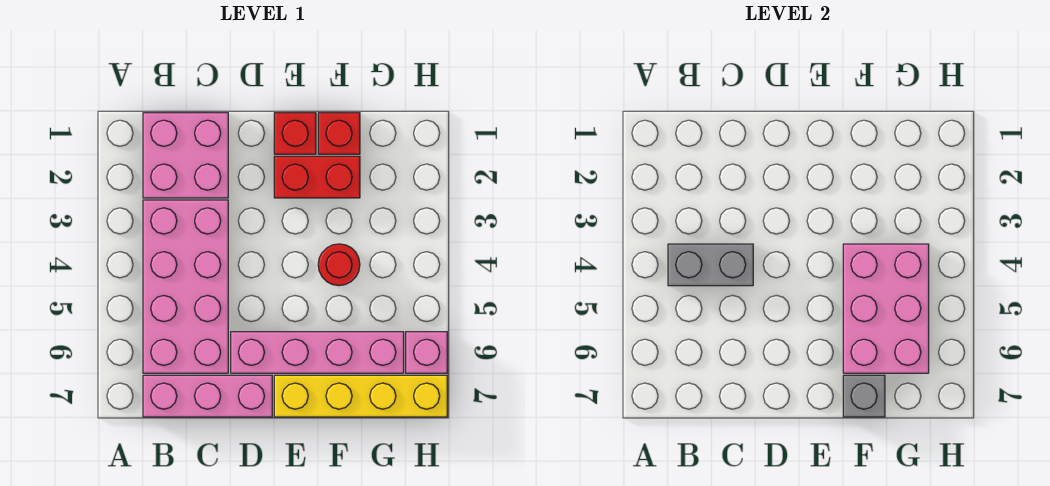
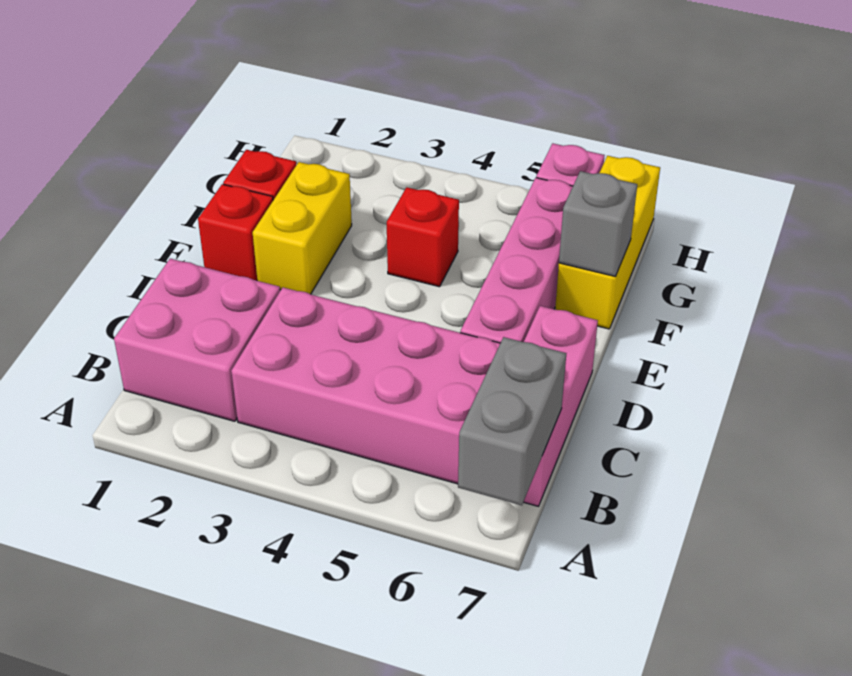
grey 1x2 brick [668,244,753,286] -> grey 1x2 brick moved to [458,337,566,505]
red 1x2 brick [274,156,360,198] -> yellow 1x2 brick [253,162,352,294]
yellow 1x4 brick [274,375,447,417] -> yellow 1x3 brick [555,156,660,329]
red 1x1 round brick [318,244,360,286] -> red 1x1 brick [387,187,459,287]
pink 2x3 brick [843,244,929,373] -> none

